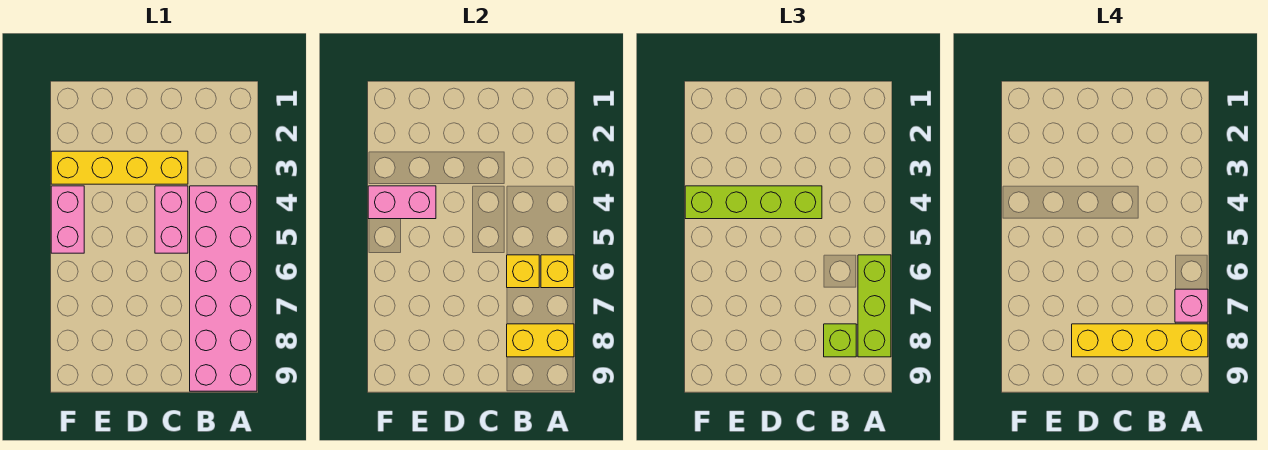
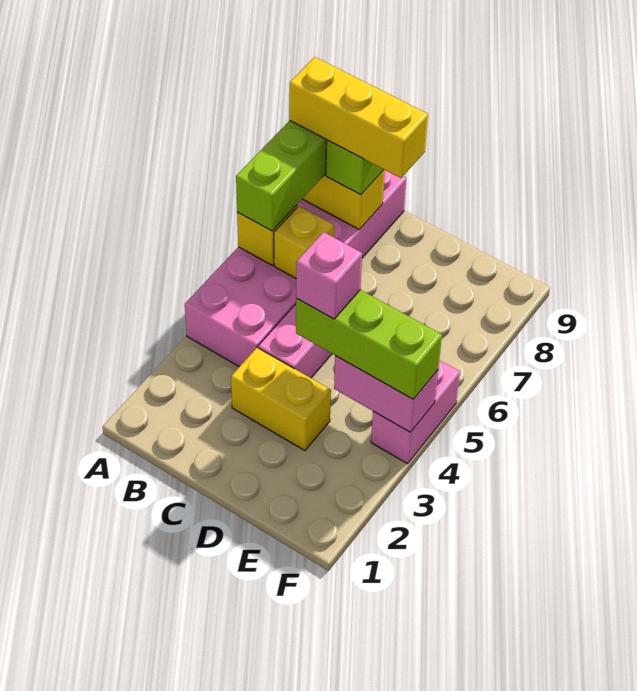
pink 1x1 brick [1175,289,1208,322] -> pink 1x1 brick moved to [296,232,362,319]
yellow 1x4 brick [1072,324,1208,357] -> yellow 1x3 brick [289,57,428,178]
yellow 1x4 brick [51,151,188,184] -> yellow 1x2 brick [231,348,331,451]
lime 1x4 brick [685,186,822,219] -> lime 1x3 brick [296,290,442,399]

